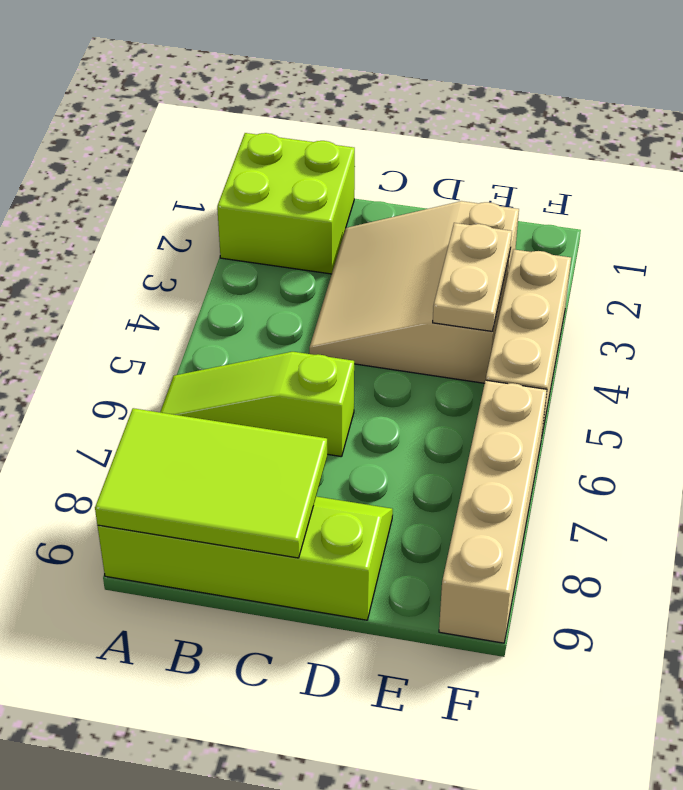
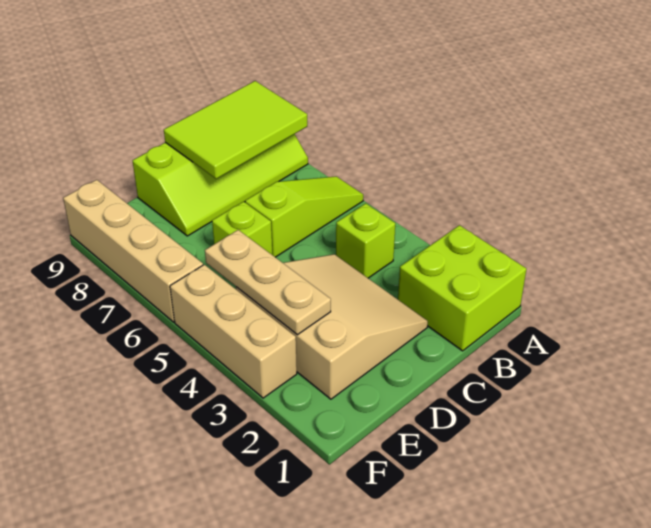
none -> lime 1x1 brick [336,203,395,278]
none -> lime 1x1 brick [212,202,273,255]
tan 1x2 plate [433,223,512,332] -> tan 1x3 plate [205,230,331,335]

